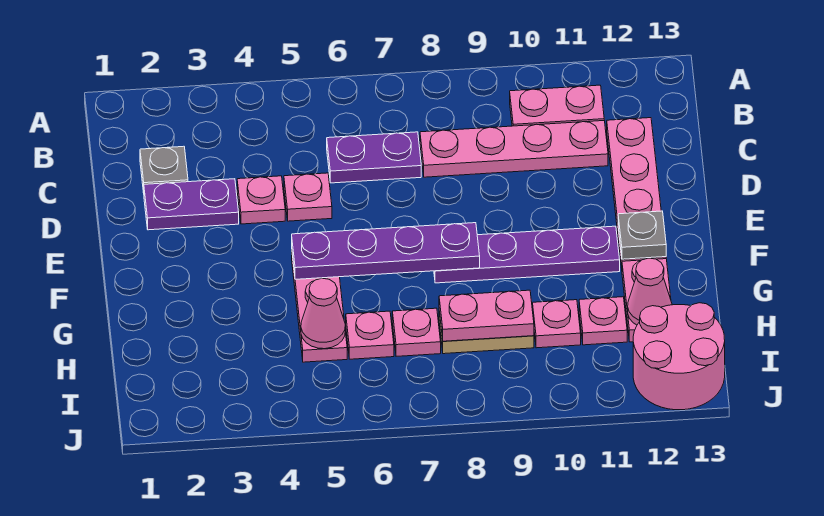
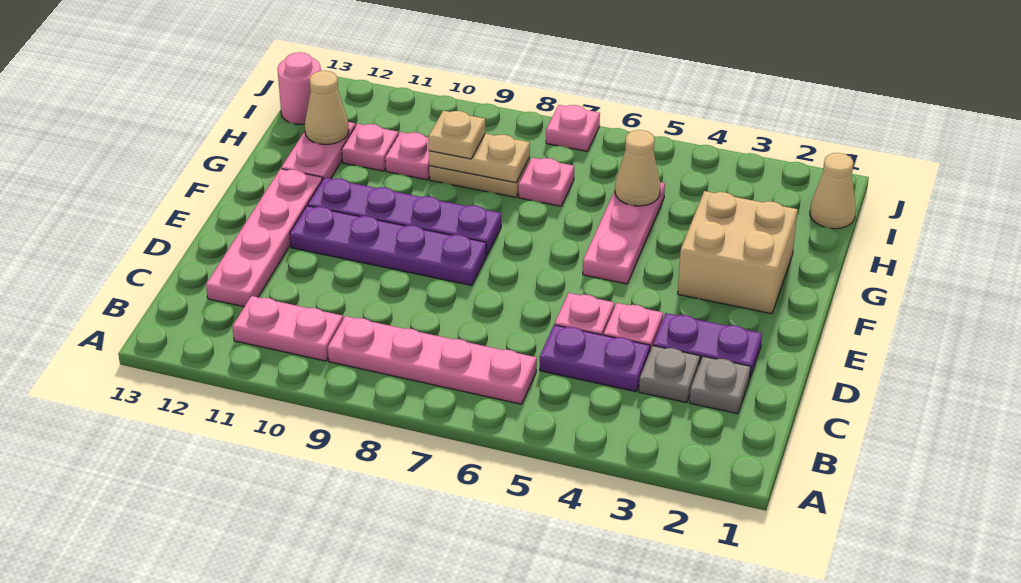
purple 1x2 plate [327,132,421,183] -> purple 1x2 plate moved to [540,325,650,392]
pink 1x4 plate [420,120,608,177] -> pink 1x4 plate moved to [328,316,537,404]
none -> tan 2x2 brick [678,191,798,314]
purple 1x4 plate [292,223,480,279] -> purple 1x4 plate moved to [290,206,487,286]
grey 1x1 plate [618,211,666,259] -> grey 1x1 plate moved to [639,346,700,403]
pink 1x1 cone [301,278,345,349] -> tan 1x1 cone [615,130,660,206]
pink 1x1 plate [346,311,394,359] -> pink 1x1 plate moved to [546,105,600,151]
pink 1x2 plate [439,290,534,341] -> tan 1x2 plate [429,134,530,183]
none -> tan 1x1 plate [428,111,485,159]
pink 1x1 cone [628,258,672,325] -> tan 1x1 cone [305,71,349,145]
none -> tan 1x1 cone [810,153,856,229]
pink 2x2 round brick [633,303,725,410] -> pink 1x1 round brick [277,52,321,125]

